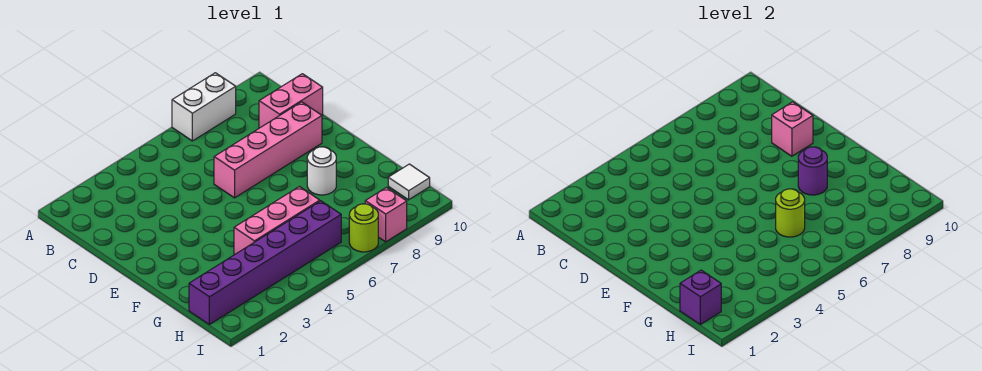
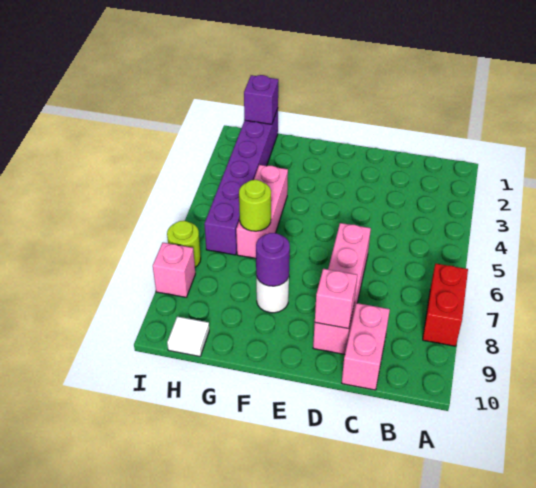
white 1x2 brick [172,73,236,141] -> red 1x2 brick [423,264,468,346]

